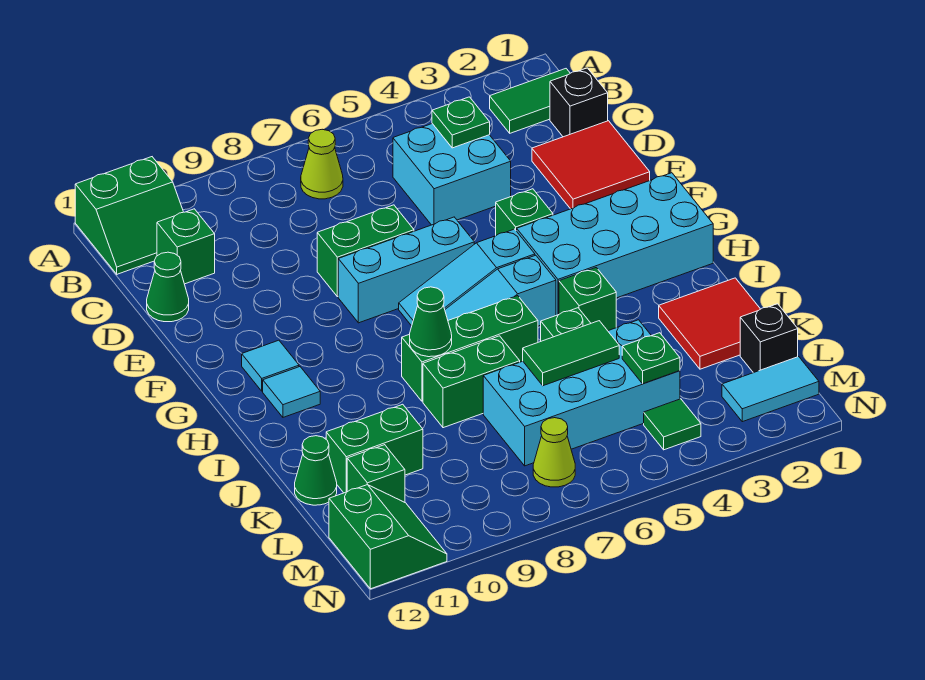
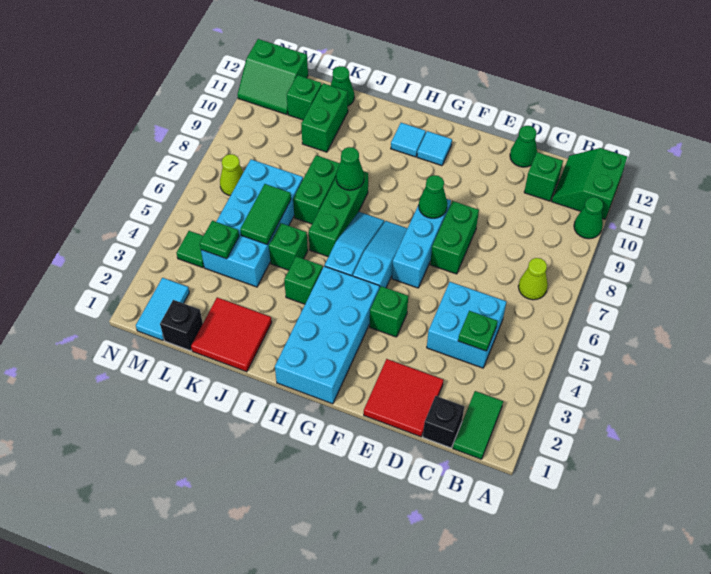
none -> green 1x1 cone [574,197,603,239]
none -> green 1x1 cone [419,175,447,218]

